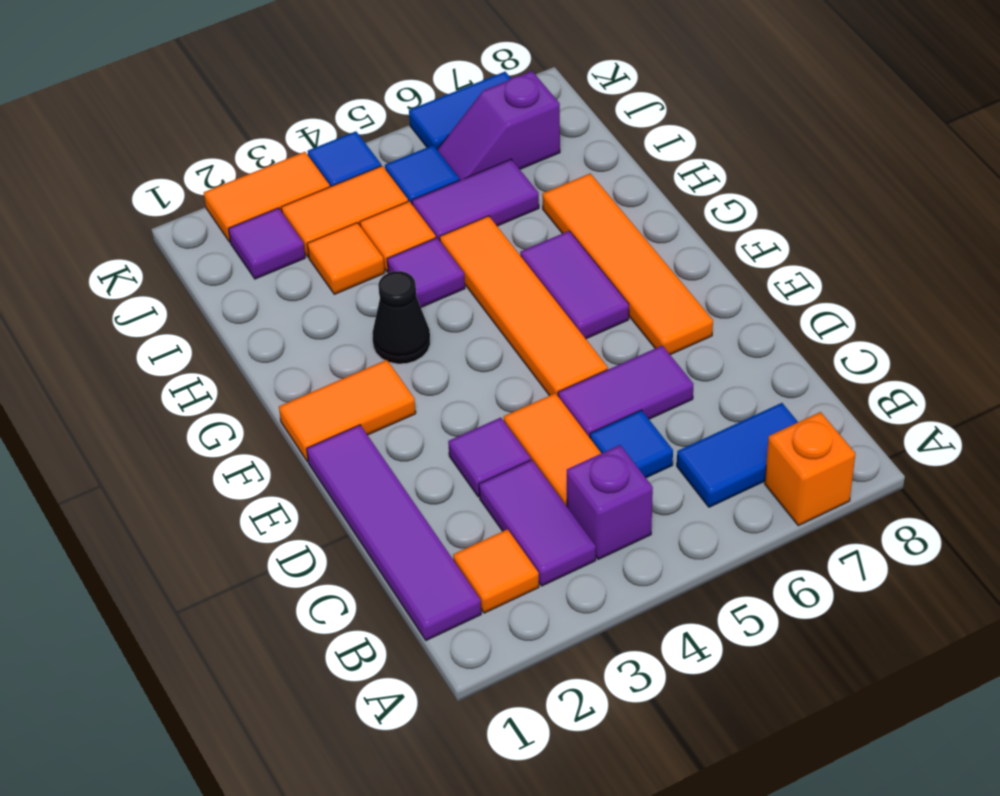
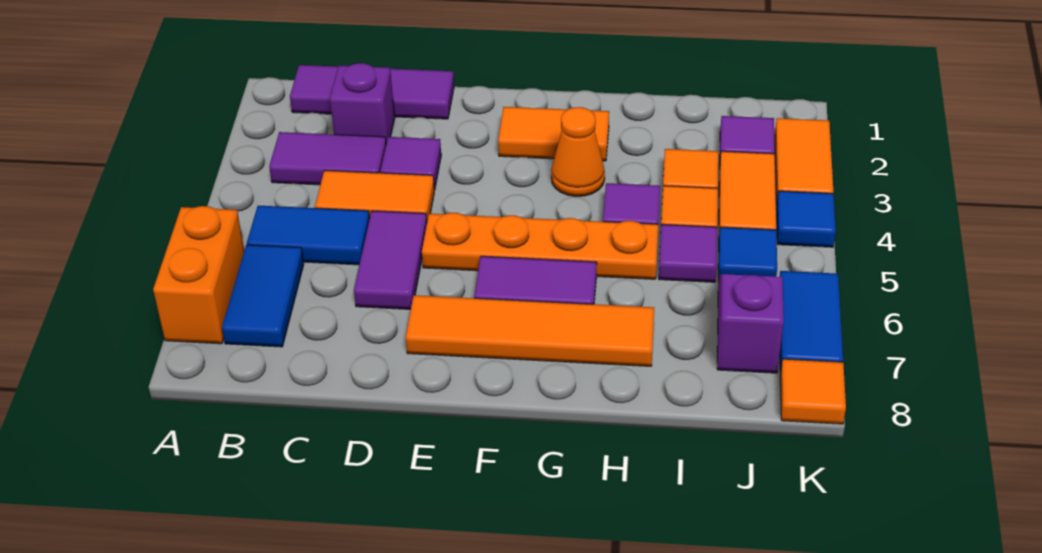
orange 1x1 brick [765,412,855,526] -> orange 1x2 brick [153,206,244,344]
purple 1x4 tile [307,425,481,640] -> purple 1x3 tile [290,65,454,119]
orange 1x1 tile [453,529,539,613] -> orange 1x1 tile moved to [780,359,846,424]
purple 1x1 brick [567,445,653,559] -> purple 1x1 brick moved to [330,63,395,144]
blue 1x1 tile [590,410,673,478] -> blue 1x2 tile [247,206,370,265]
orange 1x4 tile [440,216,608,396] -> orange 1x4 plate [422,213,658,279]
orange 1x2 tile [279,360,416,462] -> orange 1x2 tile turned to [498,107,609,161]
black 1x1 cone [372,271,430,364] -> orange 1x1 cone [551,107,605,197]
purple 1x2 tile [412,159,539,241] -> purple 1x1 tile [659,224,717,282]

